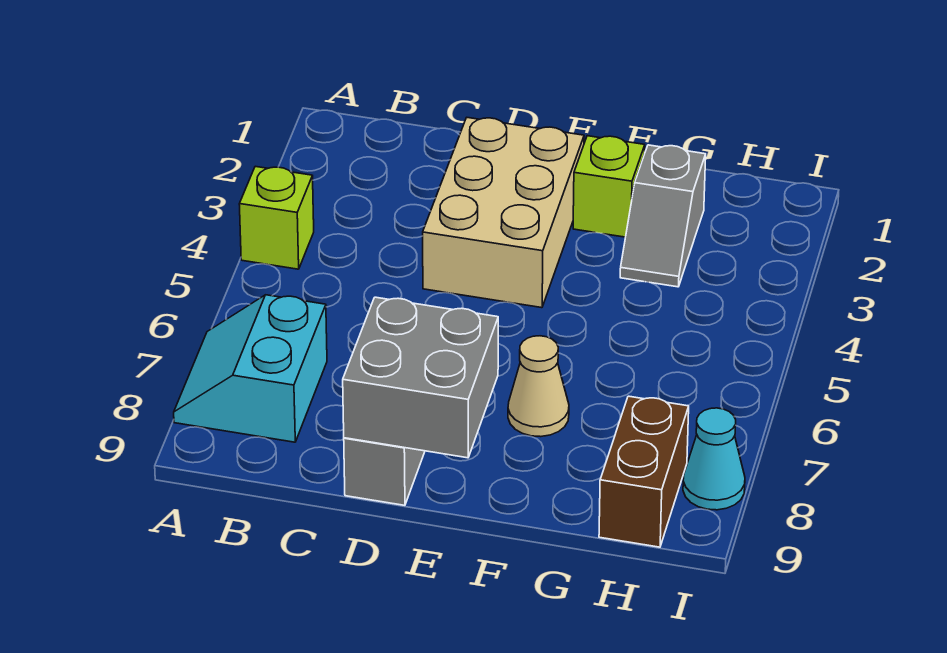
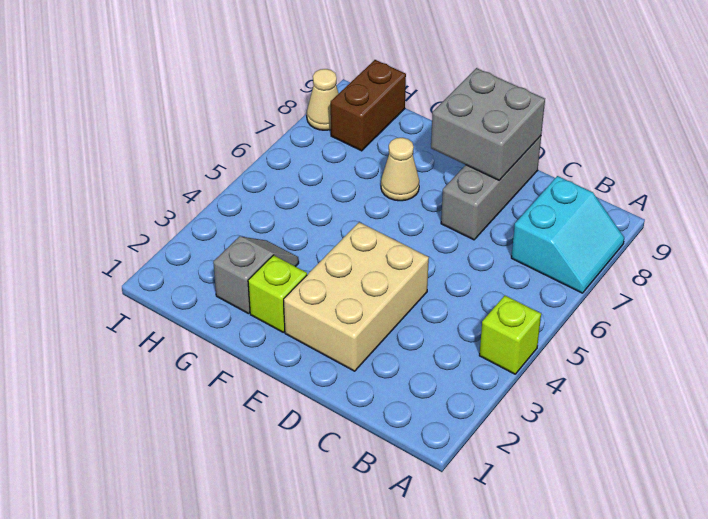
cyan 1x1 cone [683,408,745,510] -> tan 1x1 cone [307,69,339,130]

